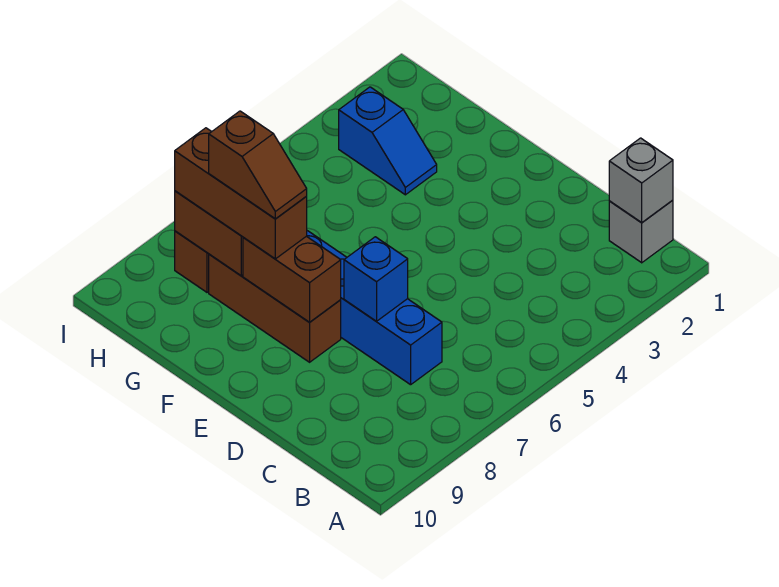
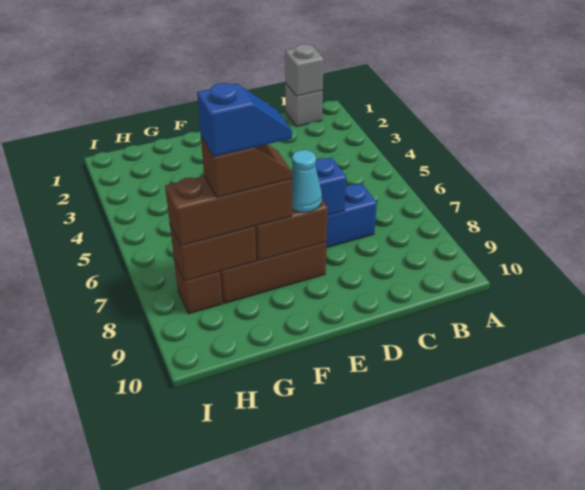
none -> cyan 1x1 cone [291,150,322,212]
blue 1x2 slope [339,87,437,195] -> blue 1x2 slope moved to [197,83,292,157]

